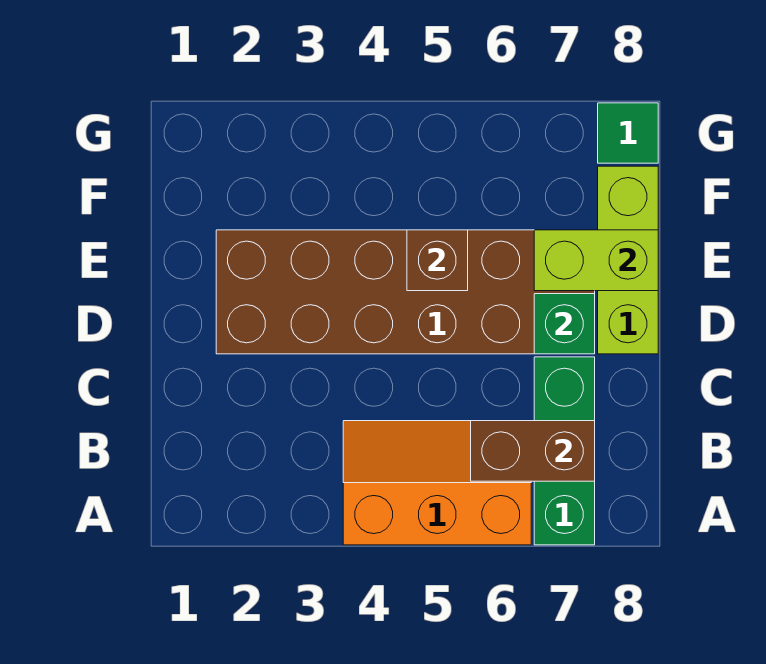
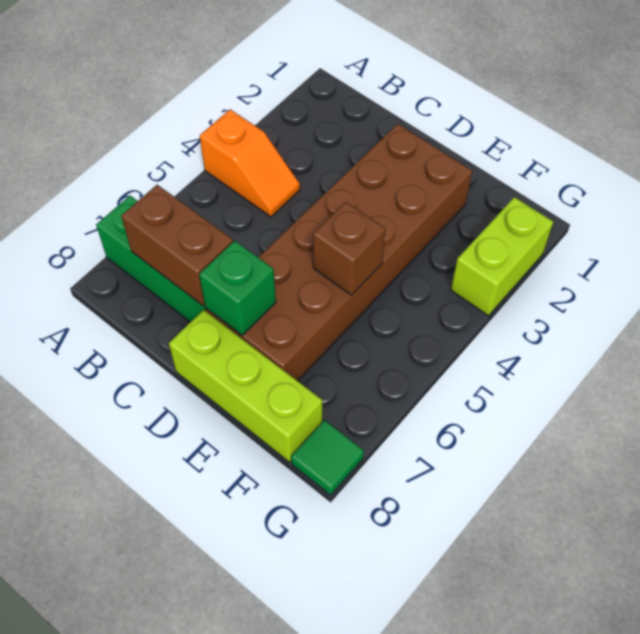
orange 2x3 slope [343,421,531,545] -> orange 1x2 slope [200,109,300,217]
brown 1x2 brick [471,421,595,481] -> brown 1x2 brick turned to [121,185,233,306]
lime 1x2 brick [534,230,658,291] -> lime 1x2 brick moved to [451,197,553,316]

